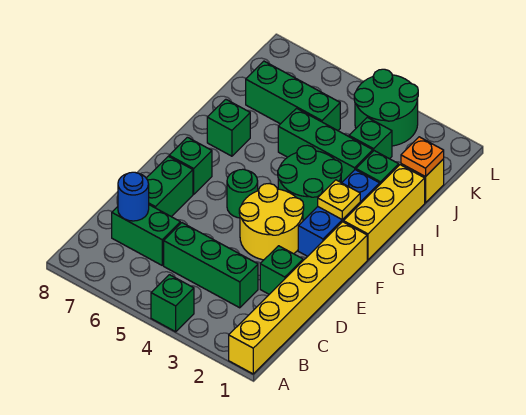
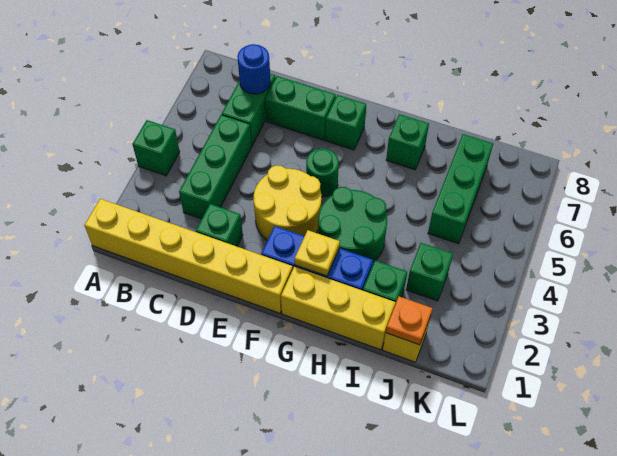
green 1x3 brick [278,108,373,183] -> none
green 2x2 round brick [354,69,418,146] -> none

